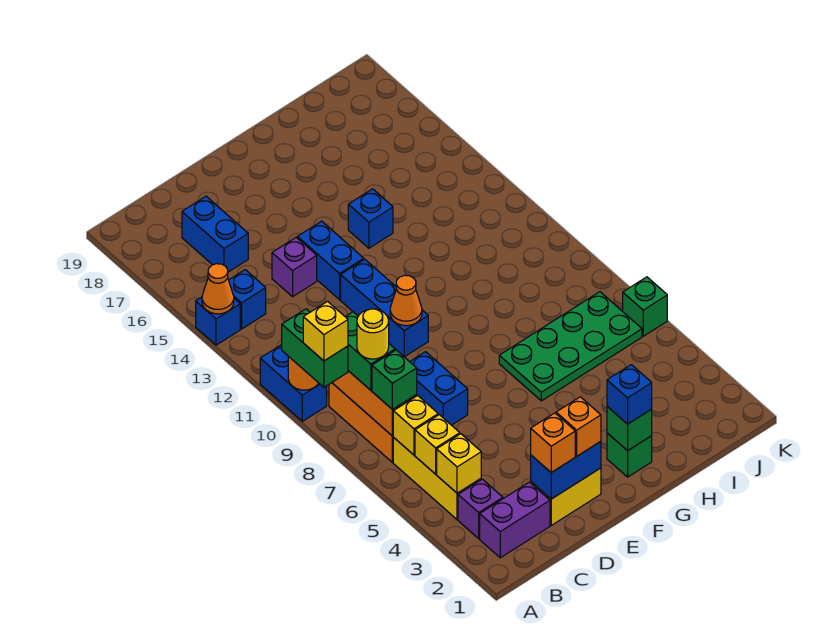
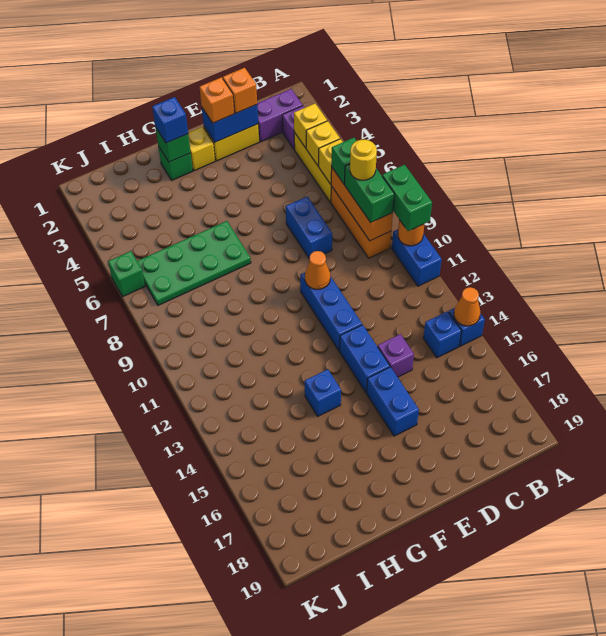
yellow 1x1 brick [303,301,348,361] -> yellow 1x1 brick moved to [188,127,215,171]
blue 1x2 brick [182,196,248,272] -> blue 1x2 brick moved to [367,367,419,436]

